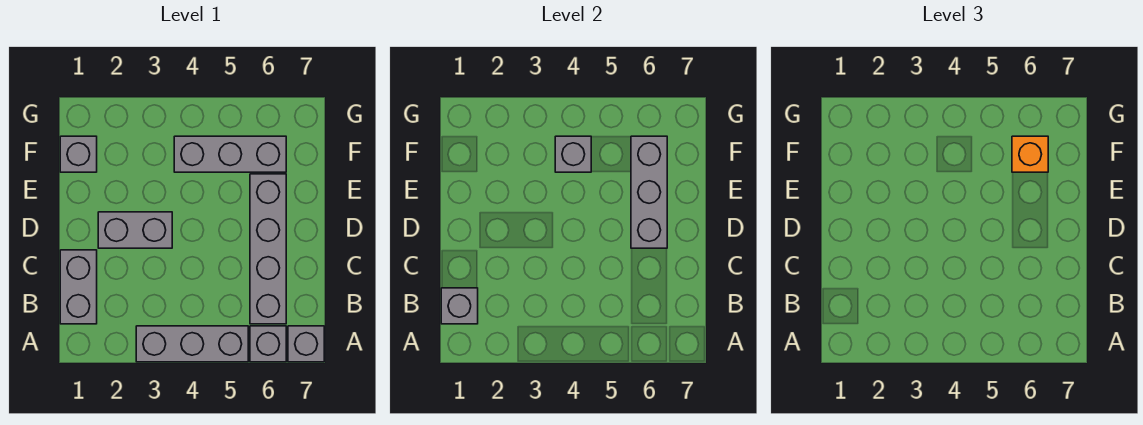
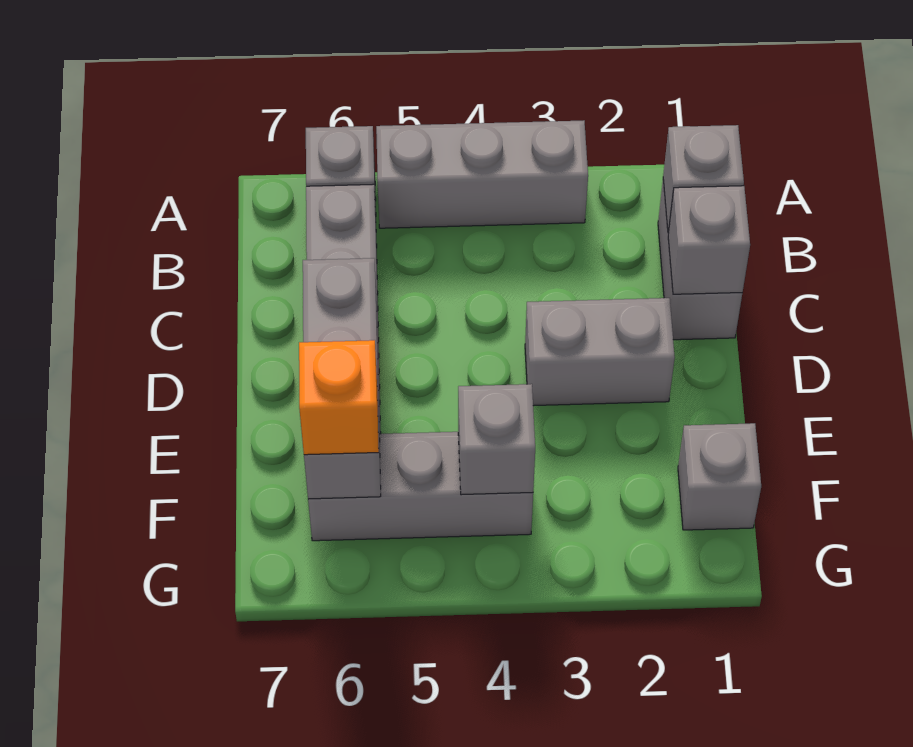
grey 1x1 brick [288,326,324,362] -> grey 1x1 brick moved to [668,186,750,294]

